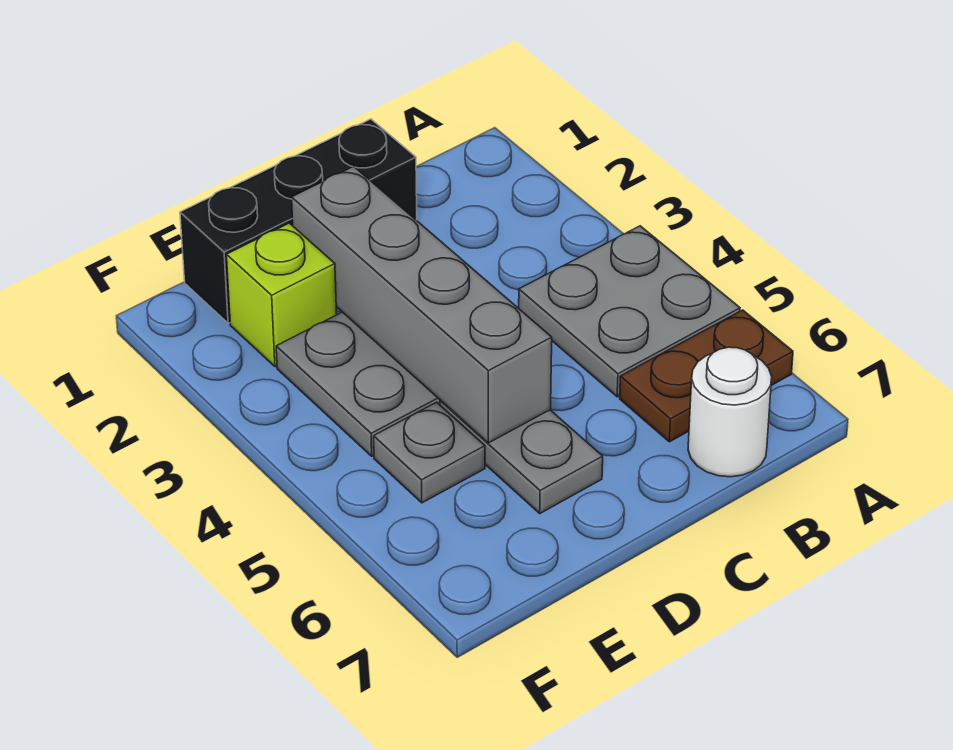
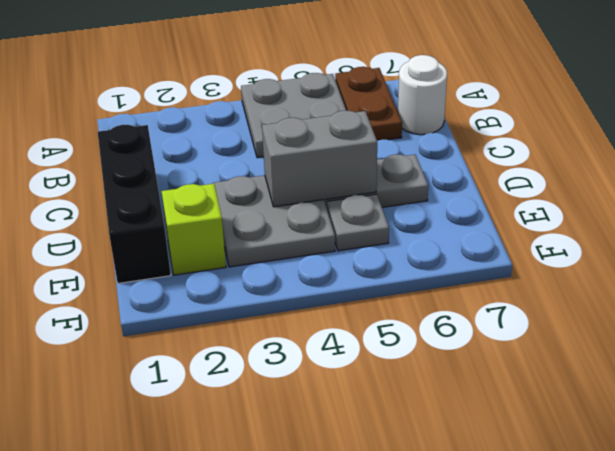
grey 1x4 brick [292,166,552,443] -> grey 1x2 brick [262,111,377,207]

